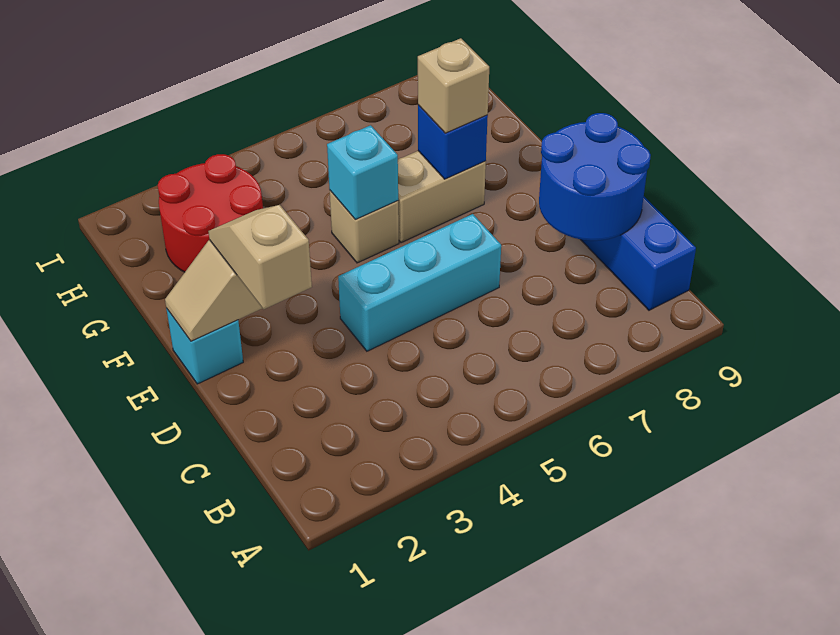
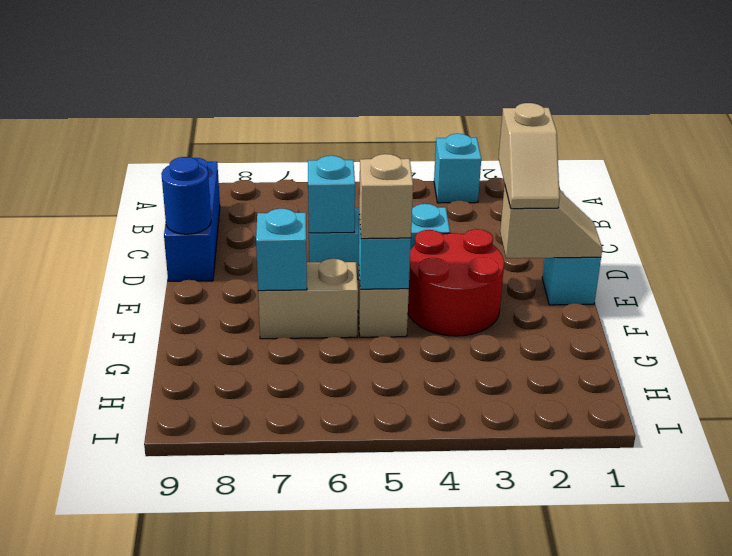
none -> cyan 1x1 brick [434,134,481,203]
blue 2x2 round brick [539,113,651,241] -> blue 1x1 round brick [161,157,211,234]
none -> cyan 1x1 brick [308,156,355,233]
blue 1x1 brick [418,105,488,179] -> cyan 1x1 brick [256,209,307,291]
tan 1x1 brick [418,38,489,133] -> tan 1x1 brick moved to [359,154,413,239]
red 2x2 round brick [158,154,263,272] -> red 2x2 round brick moved to [408,229,504,336]

